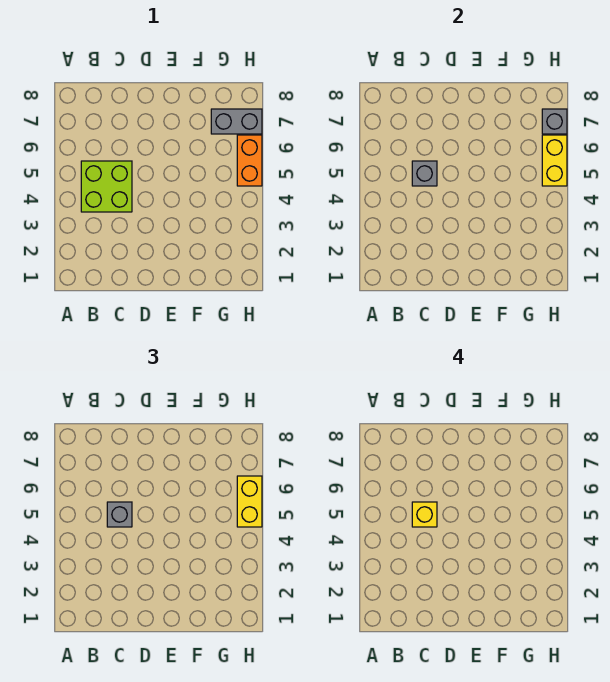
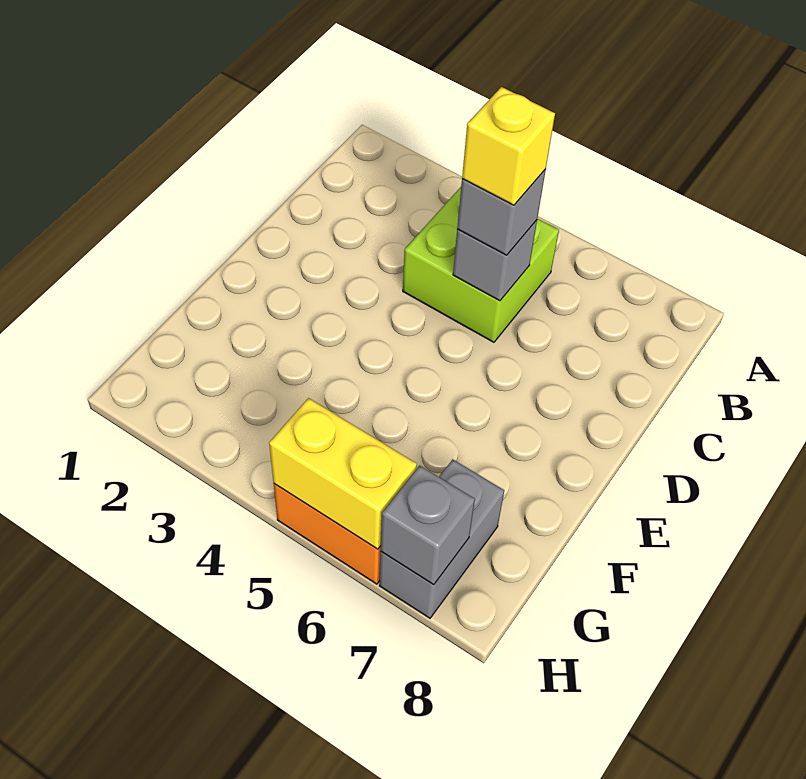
yellow 1x2 brick [237,476,262,527] -> none

